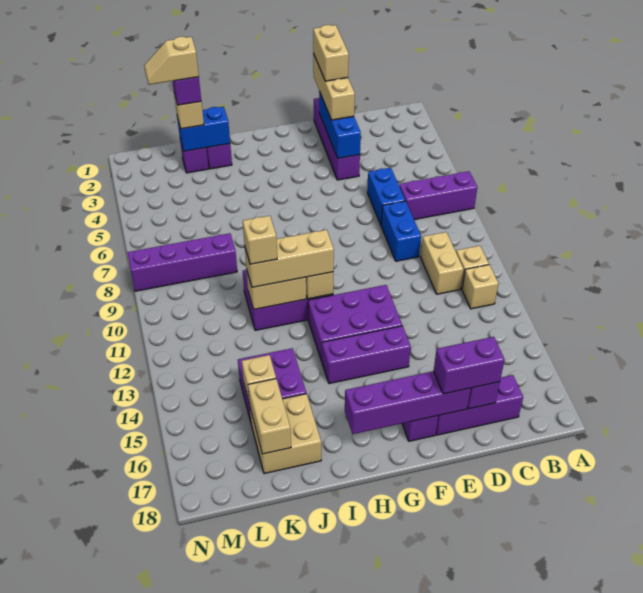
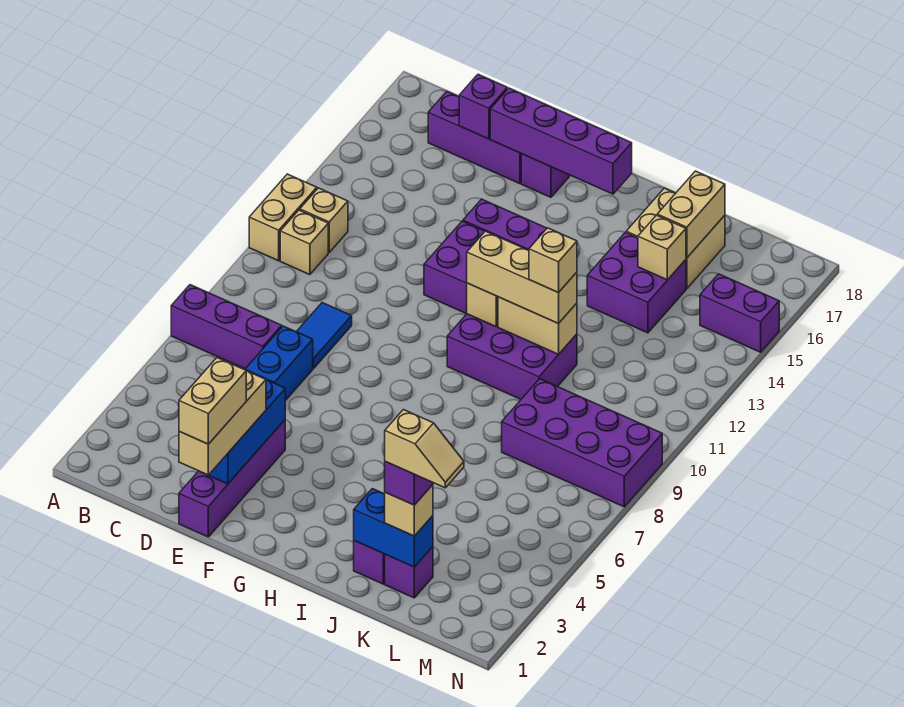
tan 1x2 brick [421,232,463,294] -> tan 1x2 brick moved to [249,174,317,261]
blue 1x2 brick [381,201,421,261] -> blue 1x2 tile [296,303,352,369]
purple 1x2 brick [434,337,505,394] -> purple 1x2 brick moved to [700,274,779,352]
purple 1x4 brick [127,233,237,291] -> purple 2x4 brick [502,379,662,507]

